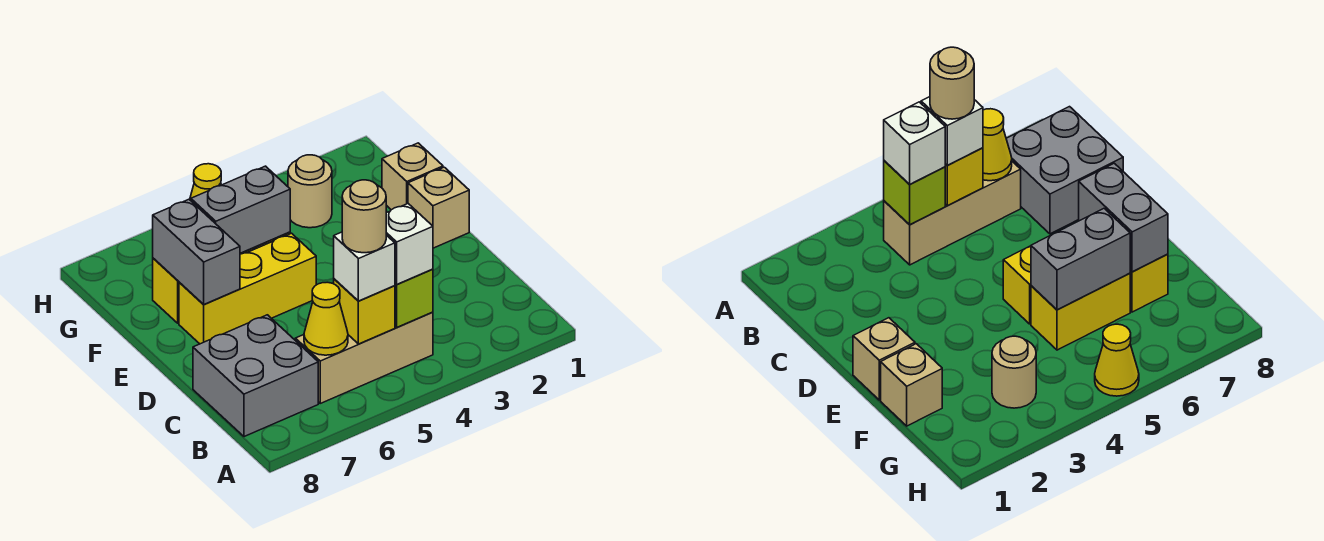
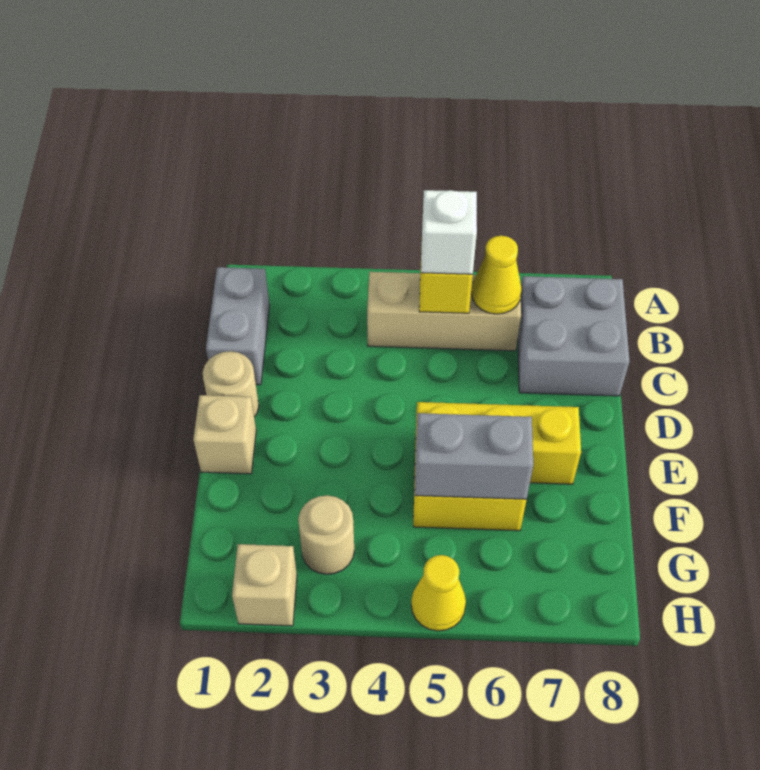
lime 1x1 brick [395,269,433,327] -> none
white 1x1 brick [386,204,433,284] -> none
tan 1x1 round brick [342,180,386,253] -> tan 1x1 round brick moved to [203,351,259,417]
grey 1x2 brick [153,199,240,305] -> grey 1x2 brick moved to [206,267,270,385]
tan 1x1 brick [382,143,443,210] -> tan 1x1 brick moved to [232,544,297,626]
yellow 1x1 brick [153,258,179,323] -> none

